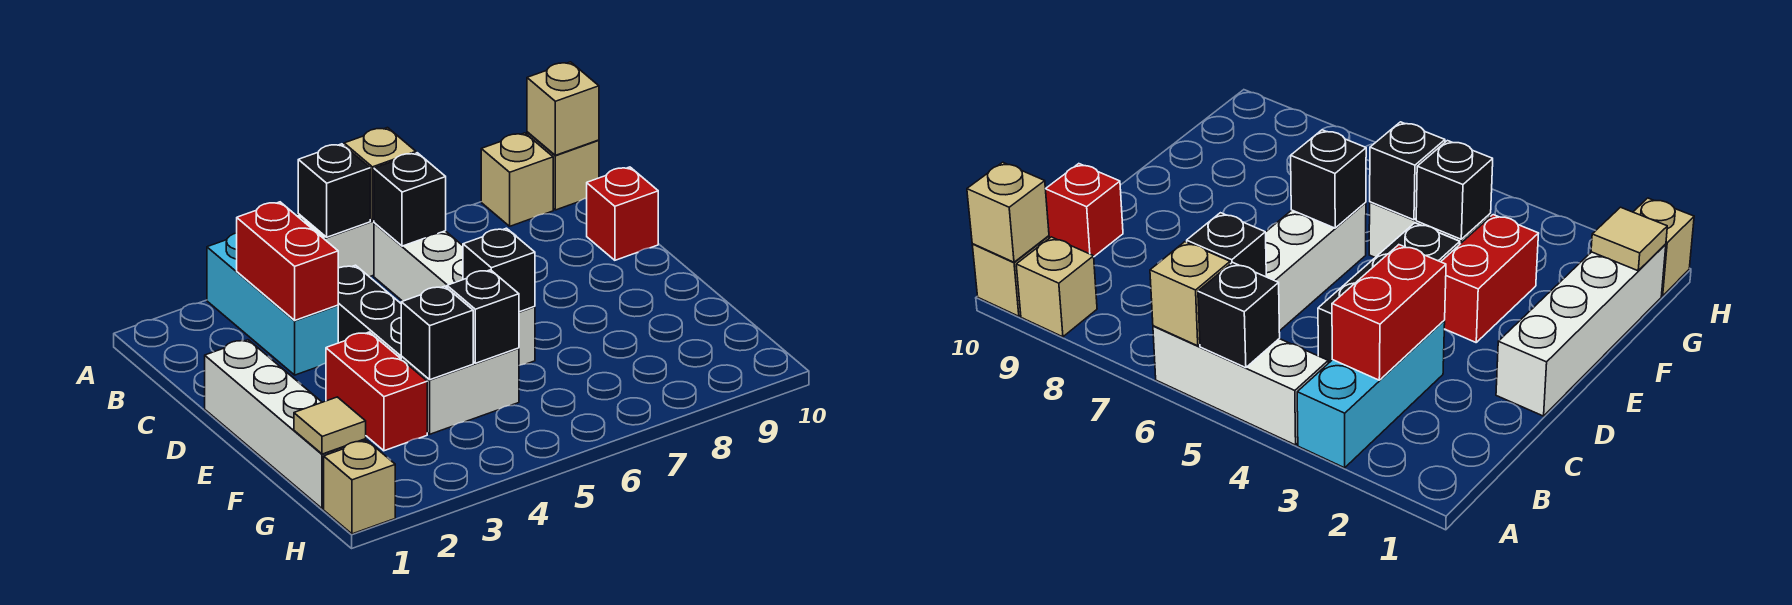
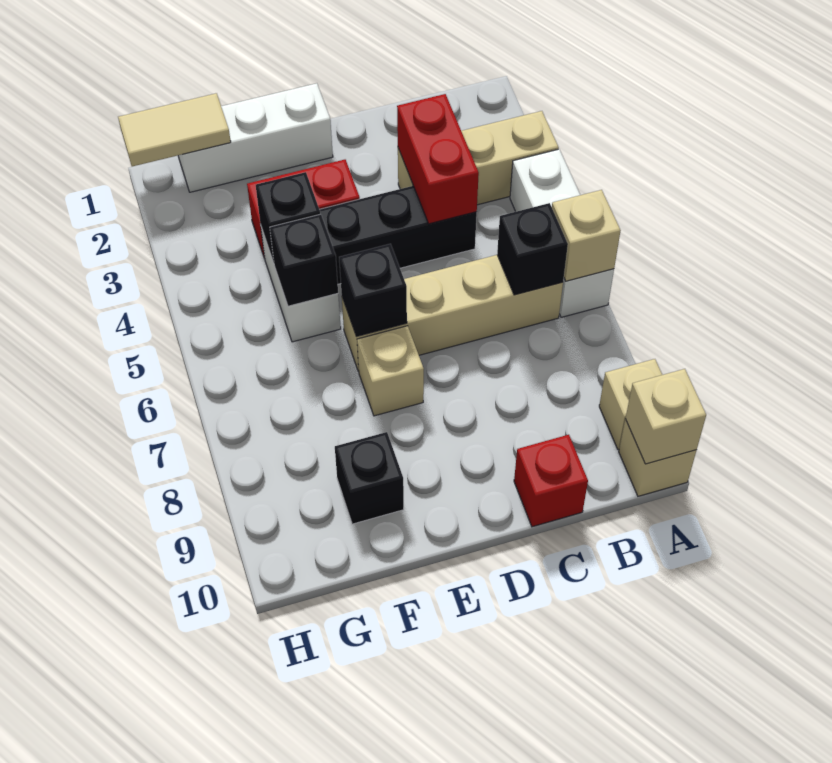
cyan 1x3 brick [207,233,338,375] -> tan 1x3 brick [398,111,559,205]
black 1x1 brick [298,144,370,237] -> black 1x1 brick moved to [335,432,404,524]
red 1x2 brick [237,202,338,321] -> red 1x2 brick turned to [397,94,479,224]
white 1x4 brick [374,223,535,365] -> tan 1x4 brick [342,255,563,371]
white 1x4 brick [205,340,366,509] -> white 1x3 brick [178,83,333,192]
tan 1x1 tile [294,397,366,454] -> tan 1x2 tile [118,93,231,167]
tan 1x1 brick [324,441,395,534] -> tan 1x1 brick moved to [357,326,424,416]

